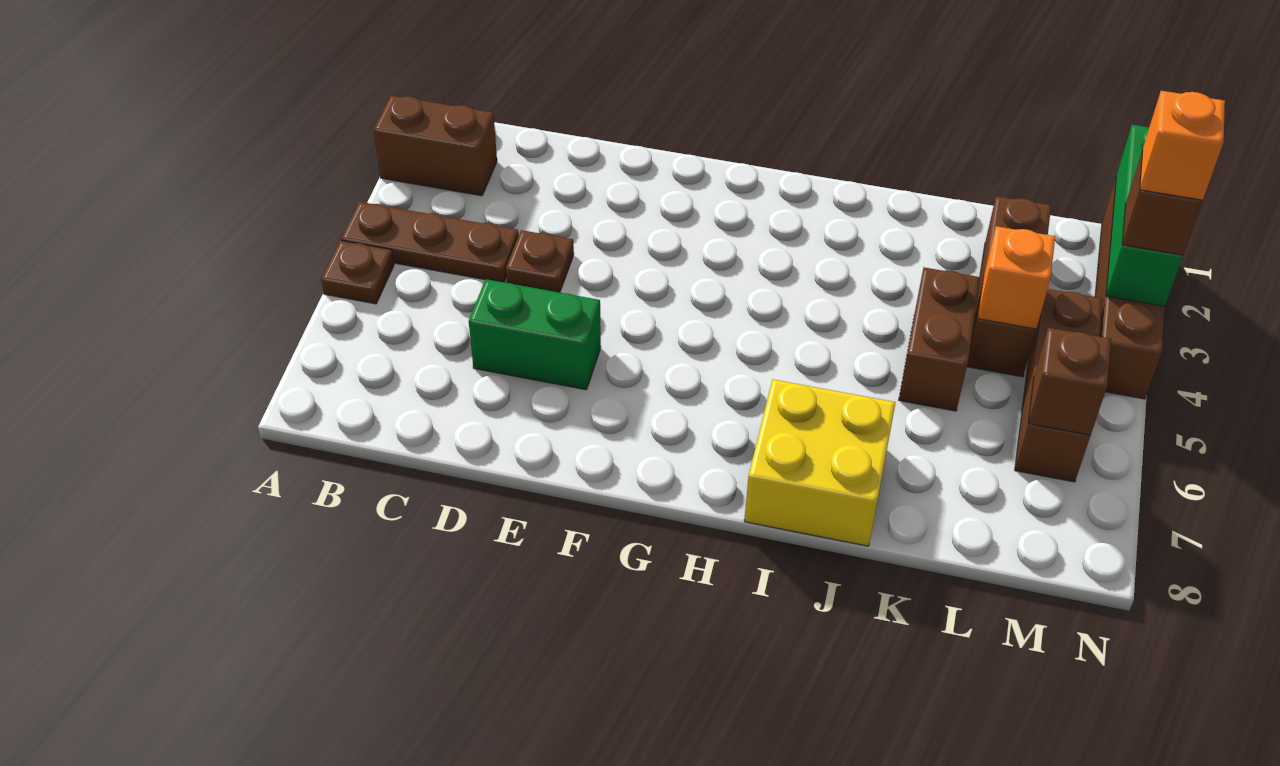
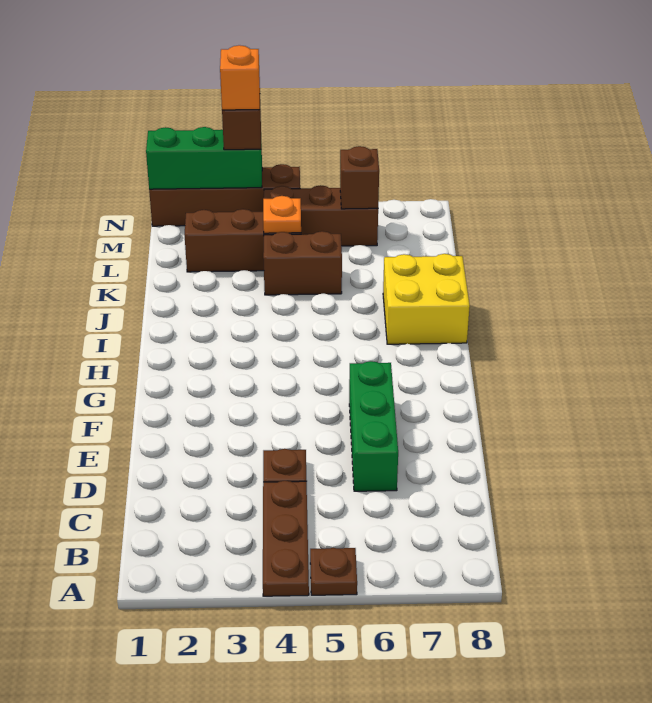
brown 1x2 brick [373,95,497,196] -> none
green 1x2 brick [469,279,601,390] -> green 1x3 brick [349,361,398,491]
orange 1x1 brick [977,226,1055,329] -> orange 1x1 plate [263,196,301,233]

